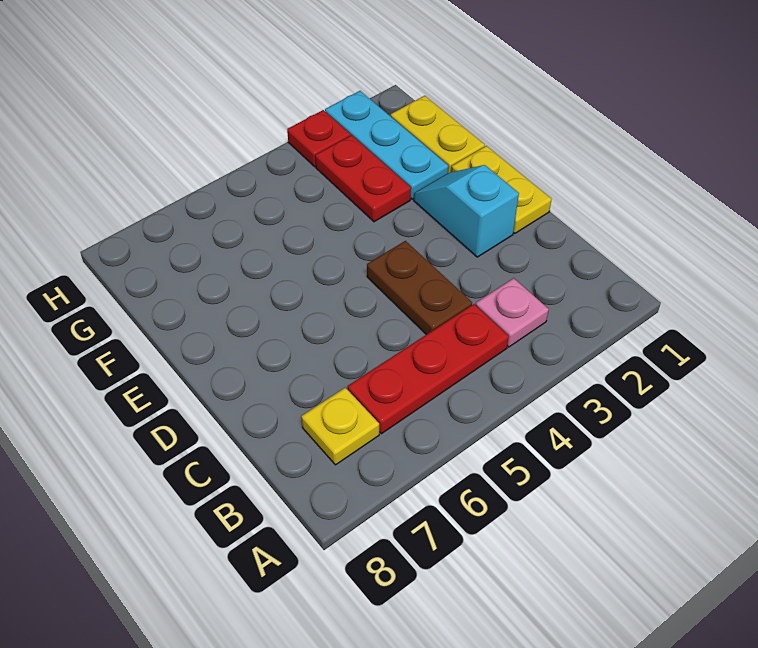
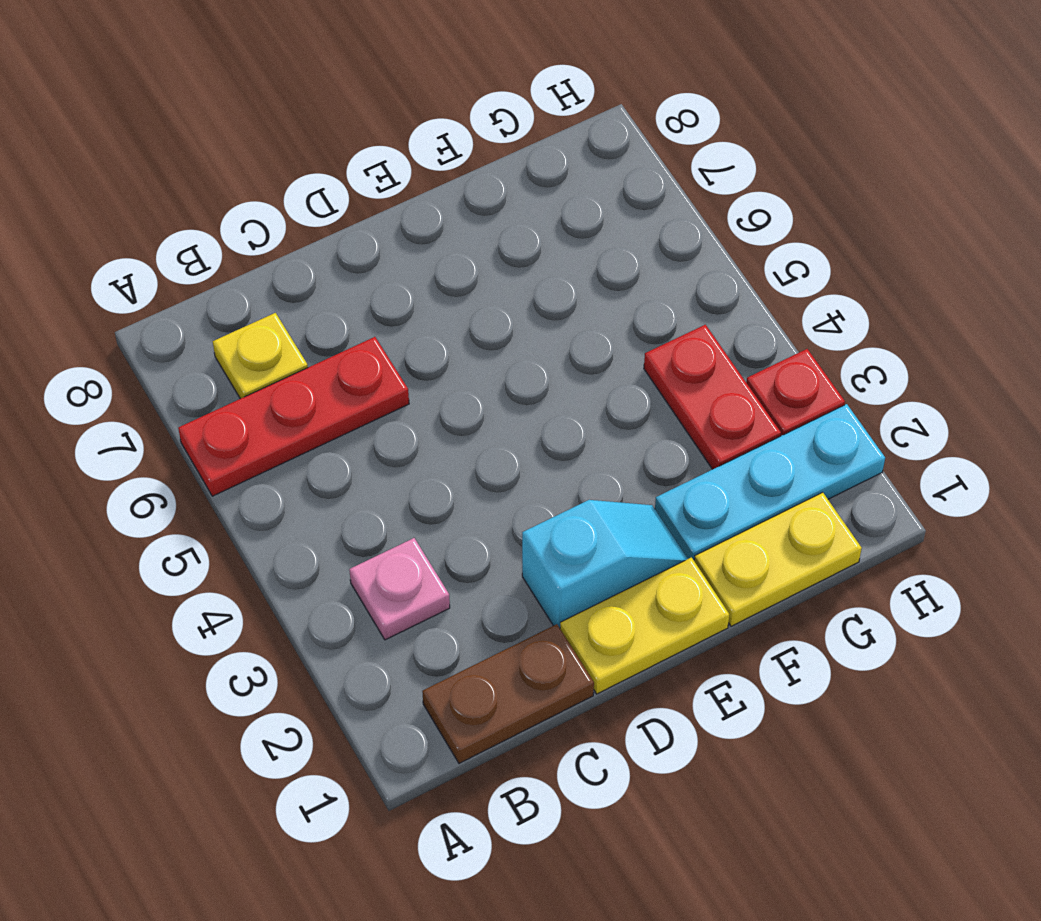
red 1x3 plate [348,304,509,434] -> red 1x3 plate turned to [178,337,409,496]
brown 1x2 plate [367,241,472,335] -> brown 1x2 plate moved to [422,624,594,763]
red 1x2 plate [315,135,411,222] -> red 1x2 plate turned to [644,325,781,469]

